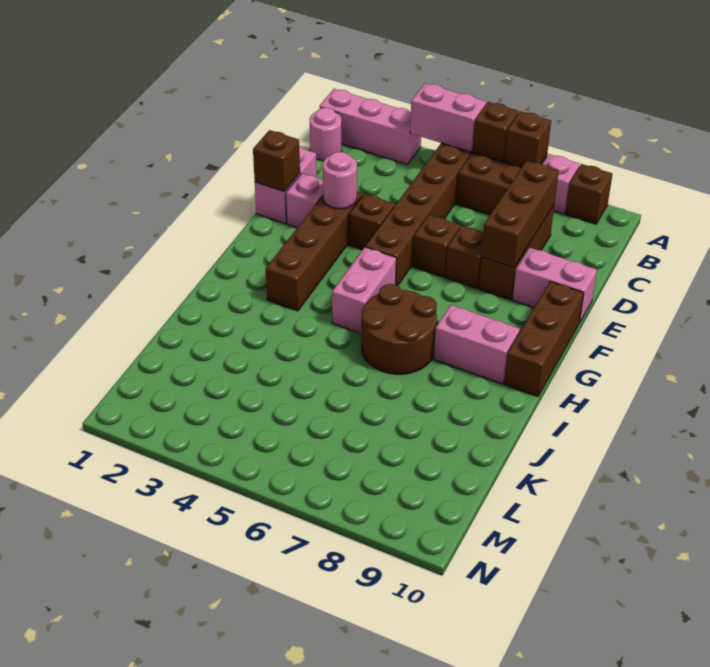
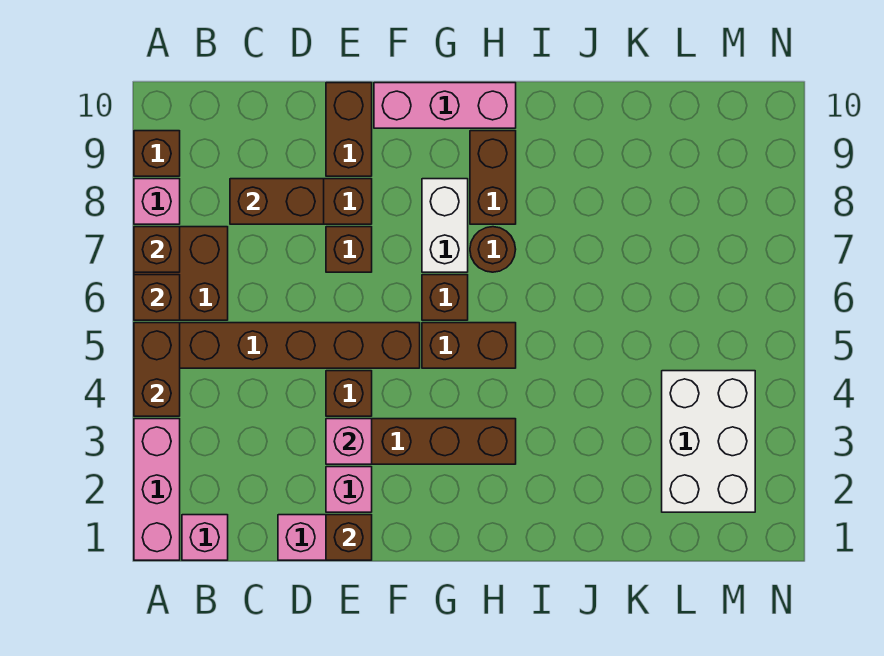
pink 1x2 brick [410,83,486,152] -> brown 1x2 brick [134,323,180,416]
pink 1x1 round brick [310,108,342,161] -> pink 1x1 brick [182,515,228,560]
brown 1x3 brick [482,161,558,268] -> brown 1x2 brick [230,179,324,224]
pink 1x1 round brick [323,152,357,209] -> pink 1x1 brick [326,419,372,464]
brown 1x1 brick [413,215,460,277] -> brown 1x1 brick moved to [422,275,468,320]
pink 1x2 brick [513,247,597,323] -> brown 1x2 brick [326,83,372,176]
brown 1x3 brick [504,281,584,397] -> pink 1x3 brick [374,83,516,128]
pink 1x2 brick [332,247,396,334] -> brown 1x2 brick [422,323,516,368]
none -> white 1x2 brick [422,179,468,272]
brown 2x2 round brick [361,284,437,374] -> brown 1x1 round brick [470,227,516,272]
pink 1x2 brick [434,305,520,384] -> brown 1x2 brick [470,131,516,224]
none -> white 2x3 brick [662,371,755,512]

